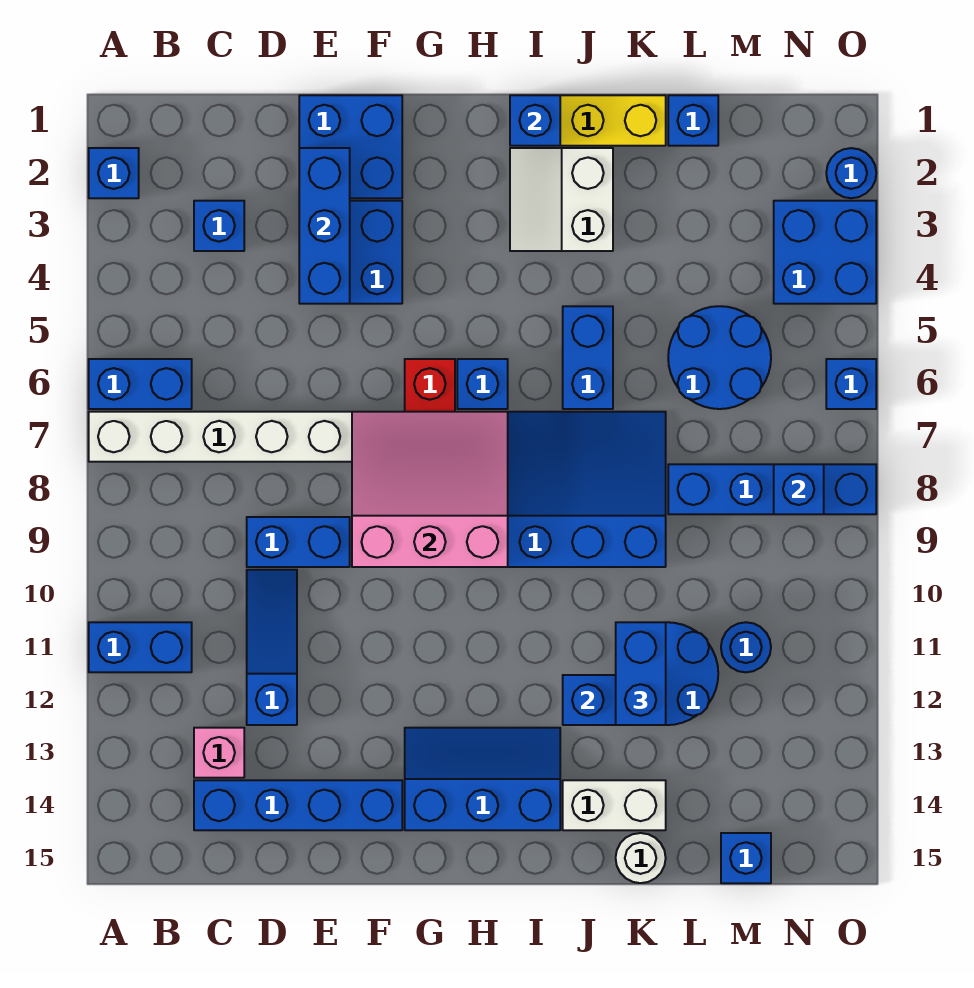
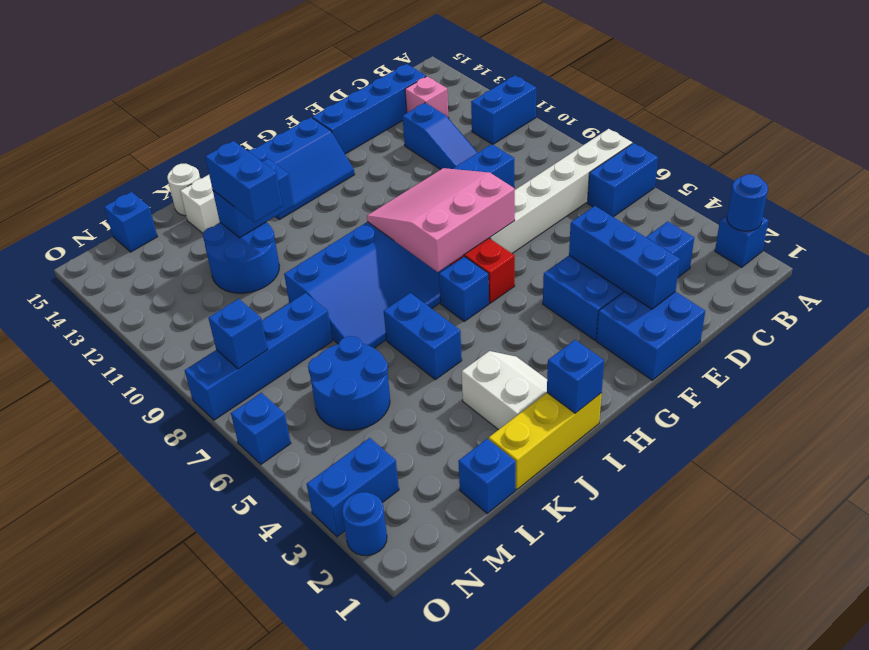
pink 3x3 slope [352,412,508,567] -> pink 3x3 slope turned to [367,168,515,272]
blue 1x1 round brick [721,622,771,672] -> blue 1x1 round brick moved to [727,174,768,231]
blue 2x2 brick [774,201,876,304] -> blue 1x2 brick [307,438,399,537]

